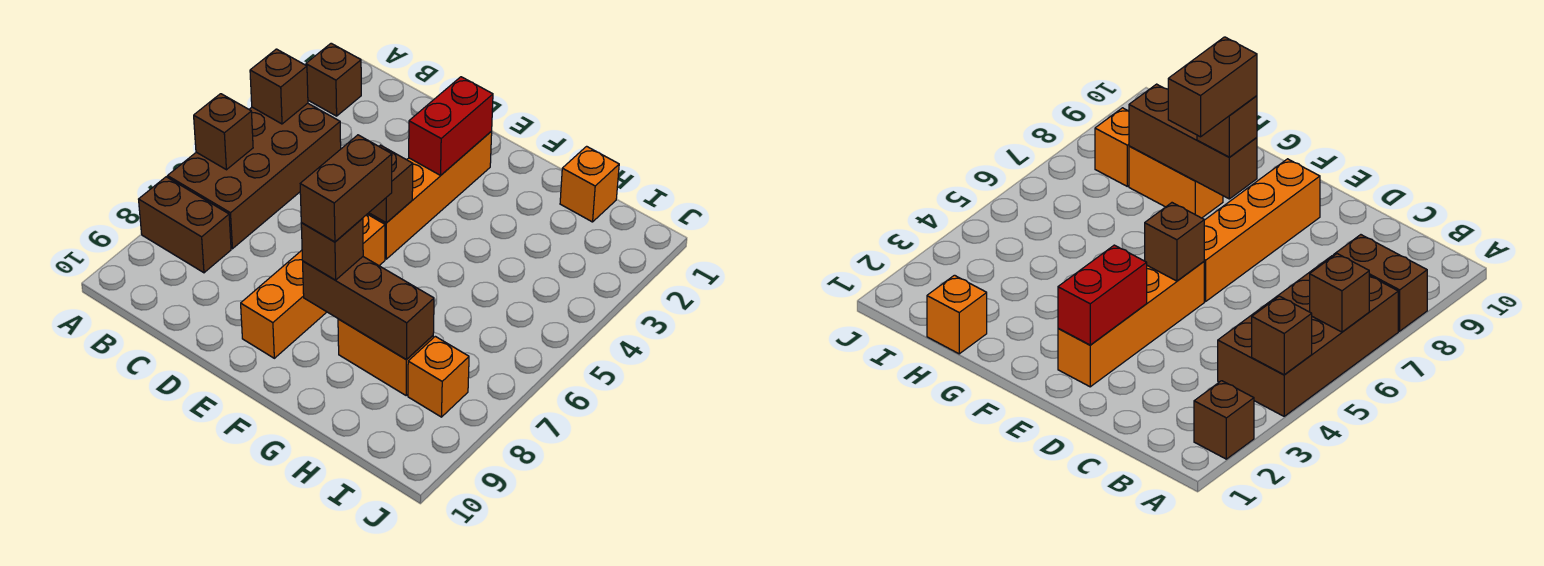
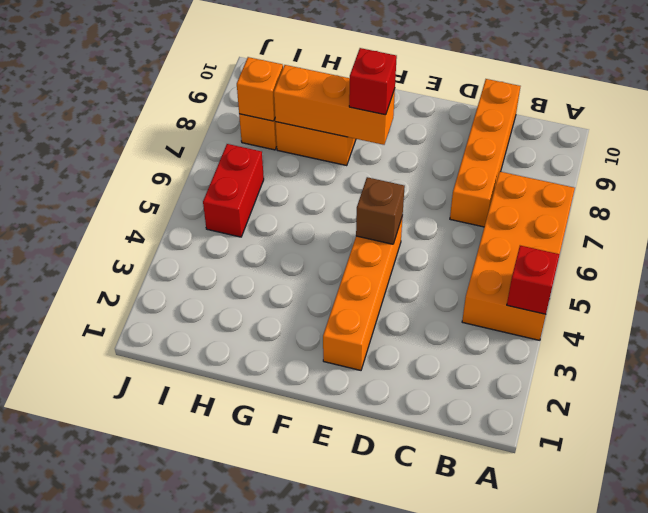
brown 1x1 brick [306,43,361,116] -> none
brown 2x4 brick [168,103,341,249] -> orange 2x4 brick [462,172,575,340]
brown 1x1 brick [250,49,308,124] -> red 1x1 brick [507,246,560,314]
brown 1x1 brick [194,94,253,170] -> none
brown 1x2 brick [139,177,231,273] -> none
red 1x2 brick [409,77,493,175] -> red 1x2 brick moved to [203,144,264,237]
orange 1x4 brick [241,214,385,358] -> orange 1x4 brick moved to [450,79,520,227]
brown 1x2 brick [300,135,392,242] -> none
brown 1x3 brick [303,257,434,360] -> orange 1x3 brick [274,65,395,145]
brown 1x1 brick [301,218,363,280] -> red 1x1 brick [349,48,397,115]
orange 1x1 brick [560,146,619,222] -> orange 1x1 brick moved to [237,57,283,121]

